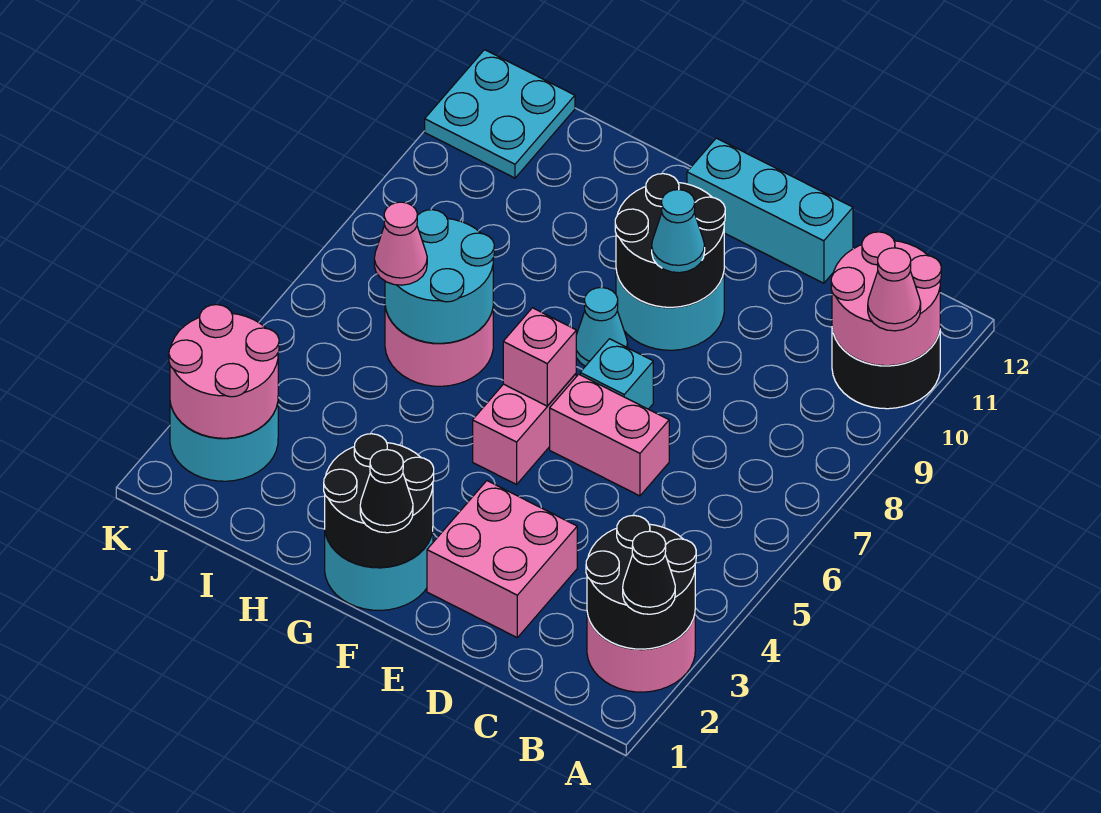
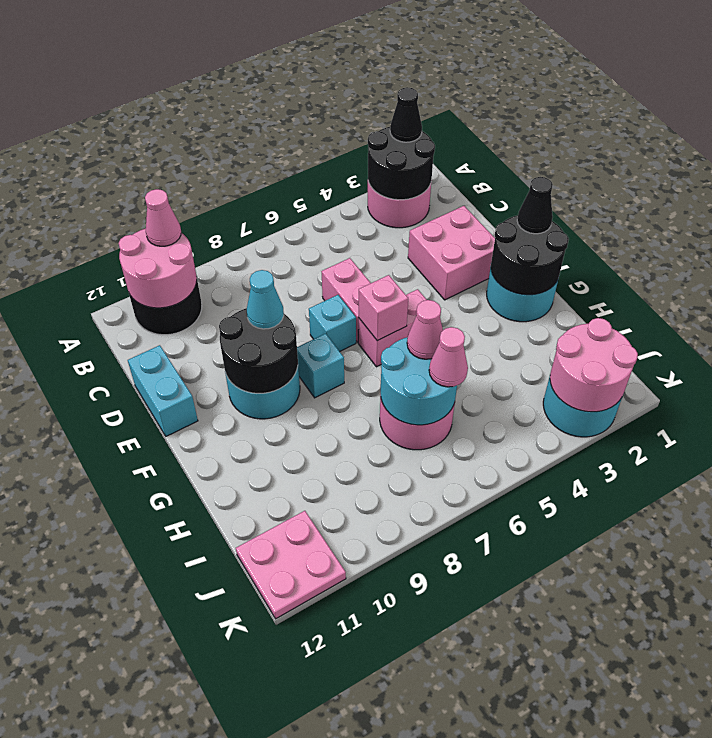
cyan 1x3 brick [687,138,853,283] -> cyan 1x2 brick [128,345,198,436]
cyan 1x1 cone [576,288,628,366] -> cyan 1x1 brick [297,334,344,398]
none -> pink 1x1 cone [407,300,443,359]
cyan 2x2 plate [425,50,575,178] -> pink 2x2 plate [236,511,346,619]

